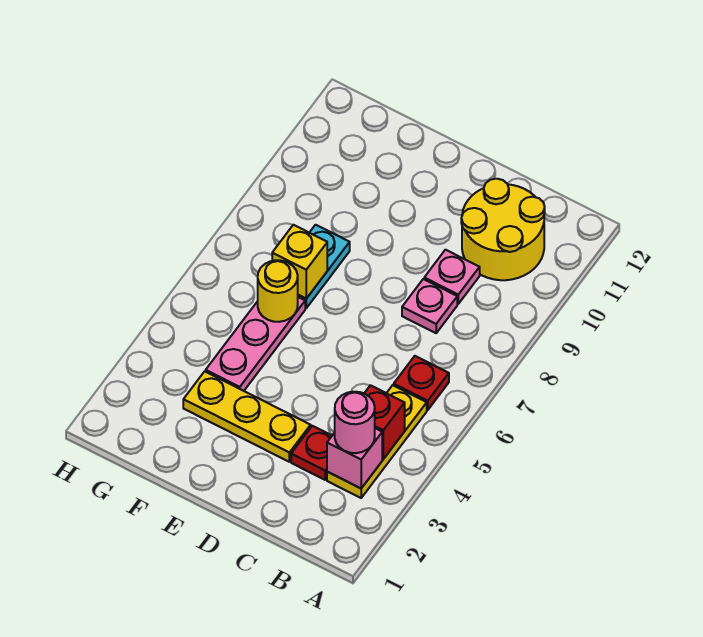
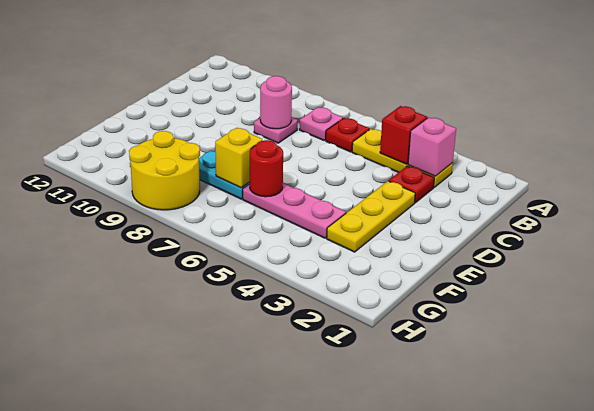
pink 1x1 round brick [335,392,375,453] -> pink 1x1 round brick moved to [260,76,292,129]
yellow 2x2 round brick [461,179,545,280] -> yellow 2x2 round brick moved to [129,131,200,210]
pink 1x1 plate [424,250,480,304] -> pink 1x1 plate moved to [299,107,343,140]
yellow 1x1 round brick [258,260,298,322] -> red 1x1 round brick [249,140,283,197]

